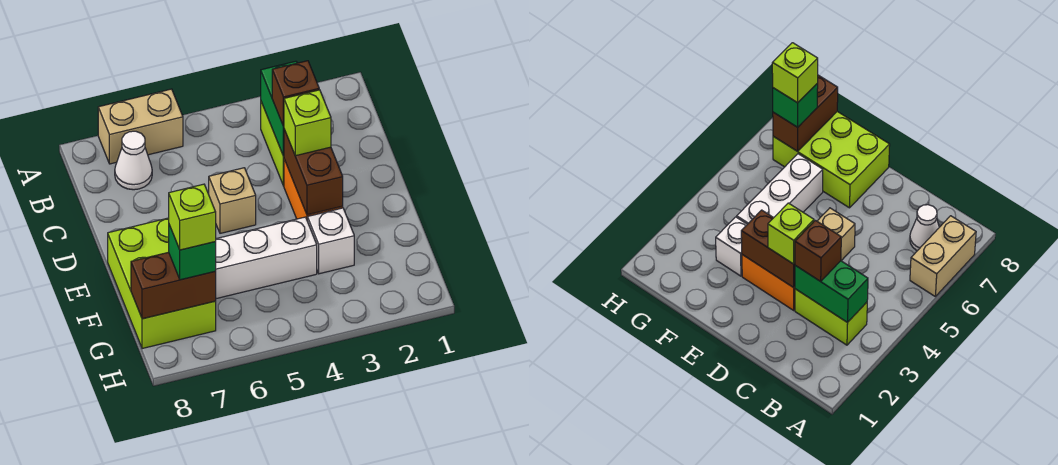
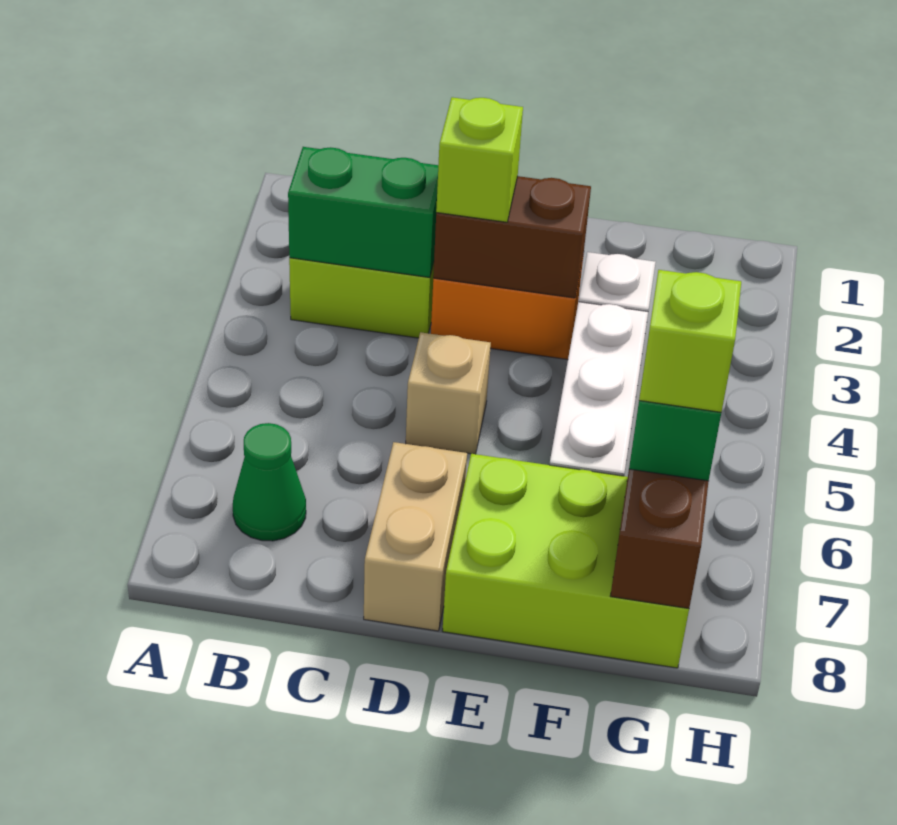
tan 1x2 brick [98,89,183,164] -> tan 1x2 brick moved to [364,442,467,631]
white 1x1 cone [115,131,152,190] -> green 1x1 cone [233,423,306,541]
brown 1x1 brick [272,61,319,127] -> none

